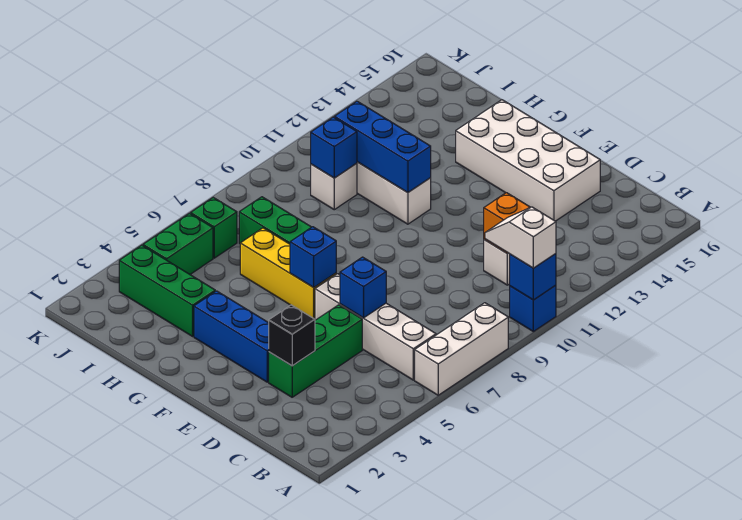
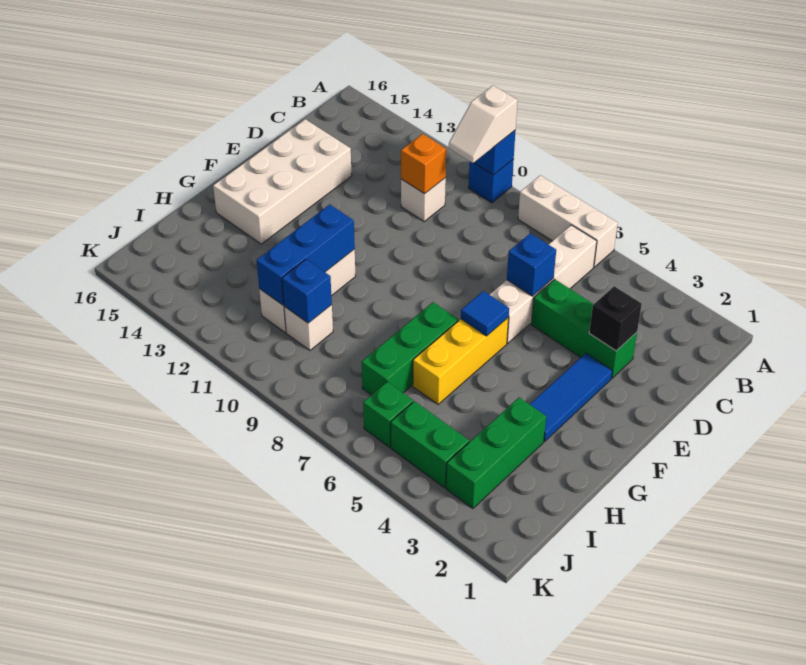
blue 1x3 brick [194,291,269,382] -> blue 1x3 tile [530,353,612,441]
blue 1x1 brick [290,227,336,287] -> blue 1x1 tile [461,291,509,336]

